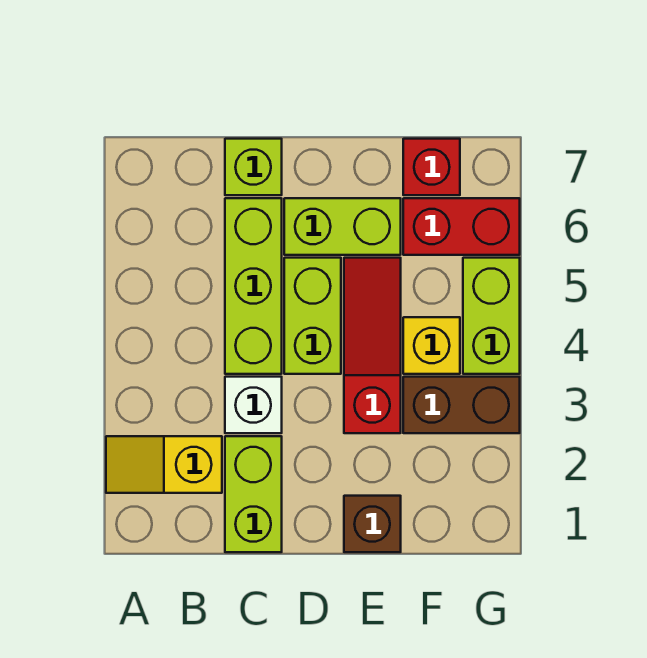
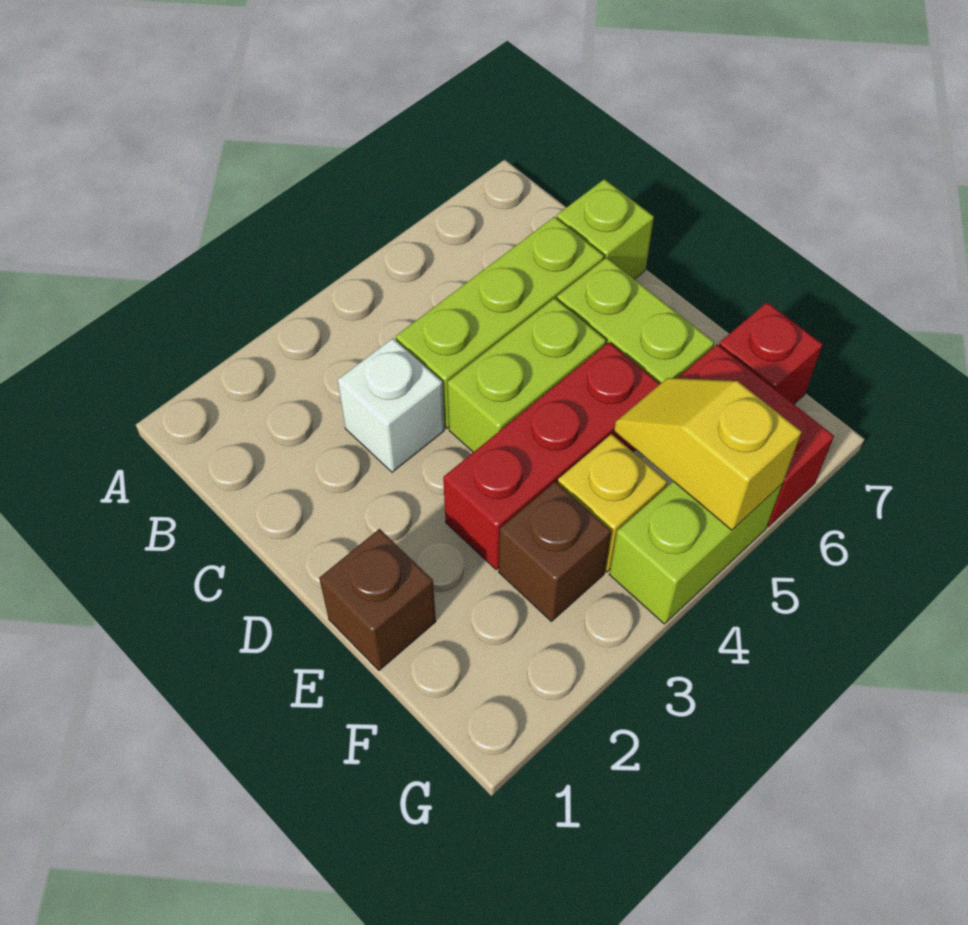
yellow 1x2 slope [106,436,222,493] -> yellow 1x2 slope moved to [614,378,802,530]
lime 1x2 brick [225,436,282,552] -> none
red 1x3 slope [344,258,401,433] -> red 1x3 brick [443,342,660,570]
brown 1x2 brick [403,377,520,433] -> brown 1x1 brick [499,482,611,621]

